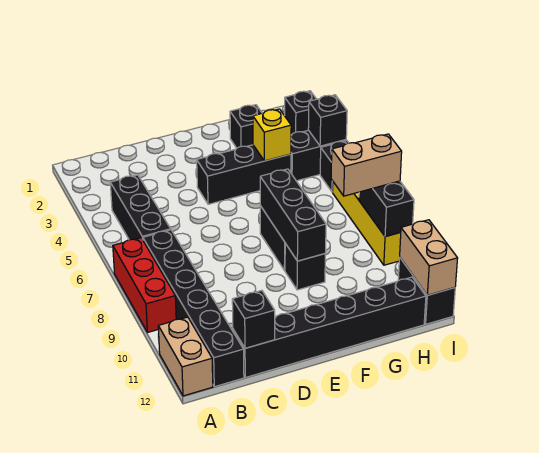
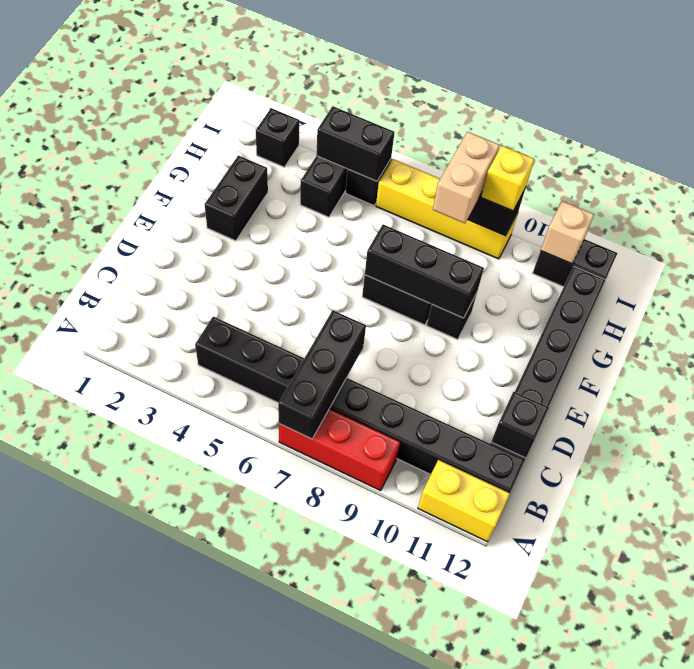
tan 1x2 brick [158,317,213,396] -> yellow 1x2 brick [418,460,510,542]
black 1x3 brick [197,145,291,204] -> black 1x3 brick moved to [278,310,366,439]
black 1x1 brick [230,105,262,148] -> black 1x2 brick [205,155,268,241]
yellow 1x1 brick [253,109,291,161] -> yellow 1x1 brick moved to [481,146,534,211]
black 1x1 brick [308,95,347,146] -> black 1x2 brick [316,106,395,181]
tan 1x2 brick [400,220,458,295] -> tan 1x1 brick [541,201,594,264]

